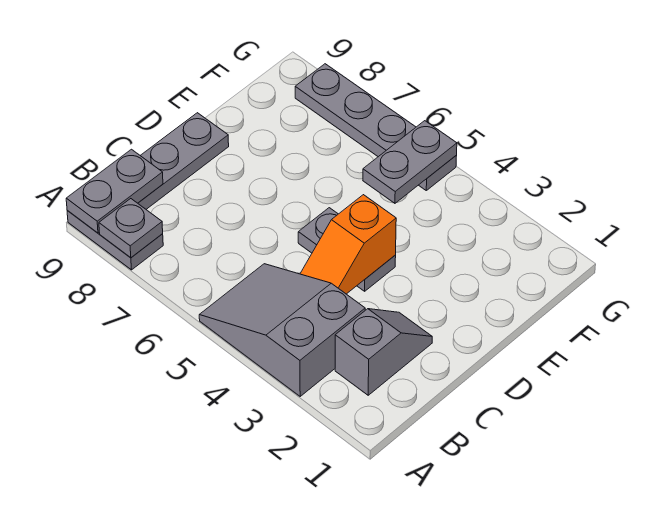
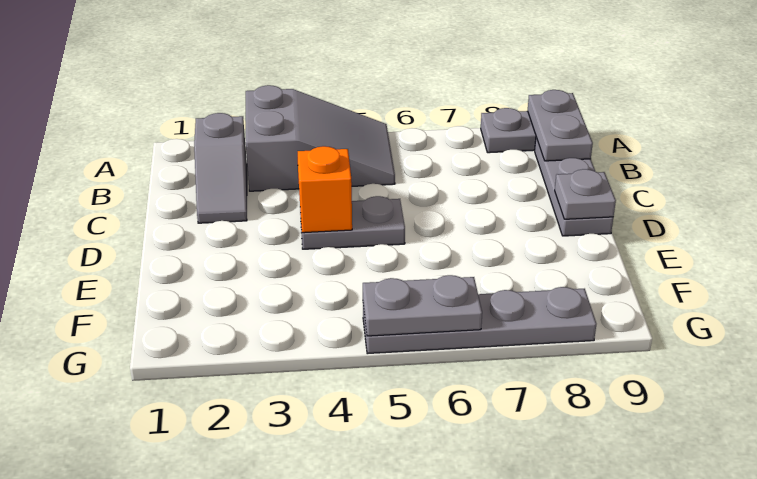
grey 1x1 plate [99,199,163,258] -> grey 1x1 plate moved to [555,169,616,219]
grey 1x2 plate [363,121,457,203] -> grey 1x2 plate turned to [363,275,482,336]

